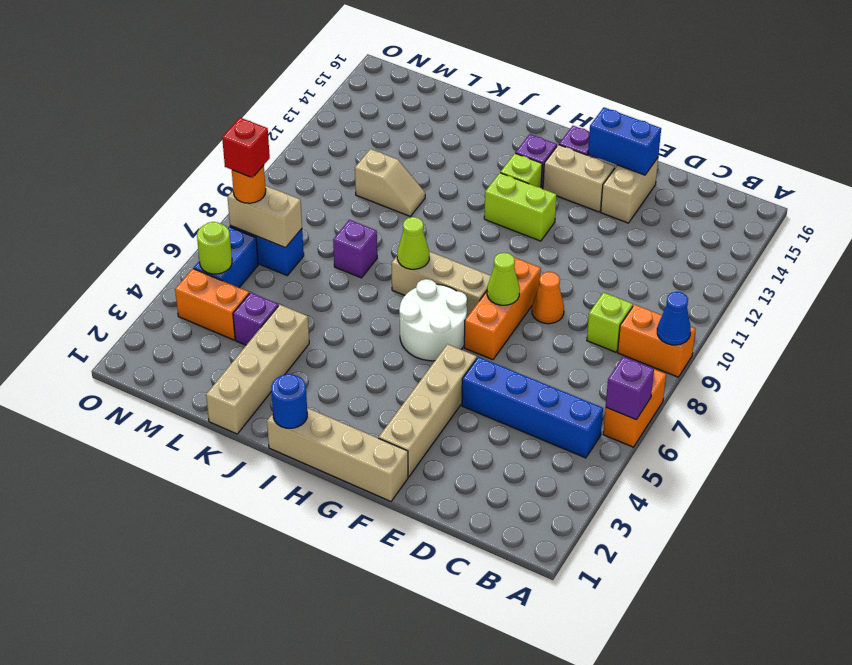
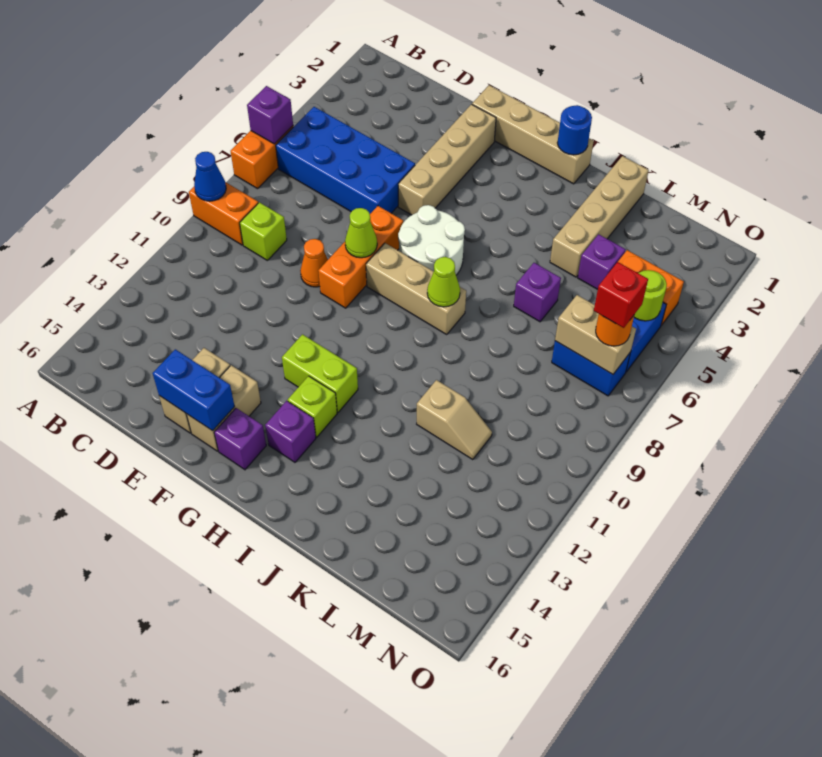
blue 1x4 brick [462,357,603,458] -> blue 2x4 brick [276,107,415,214]
tan 1x2 brick [543,145,615,212] -> tan 1x2 brick turned to [187,365,261,451]
purple 1x1 brick [333,220,377,278] -> purple 1x1 brick moved to [514,263,561,322]
tan 1x2 slope [355,149,425,216] -> tan 1x2 slope turned to [417,380,492,460]

